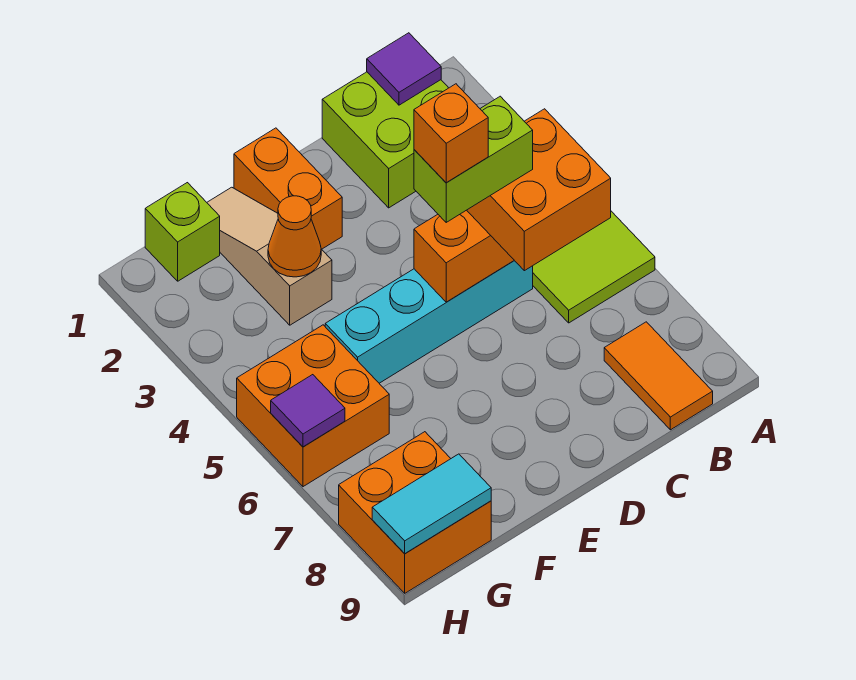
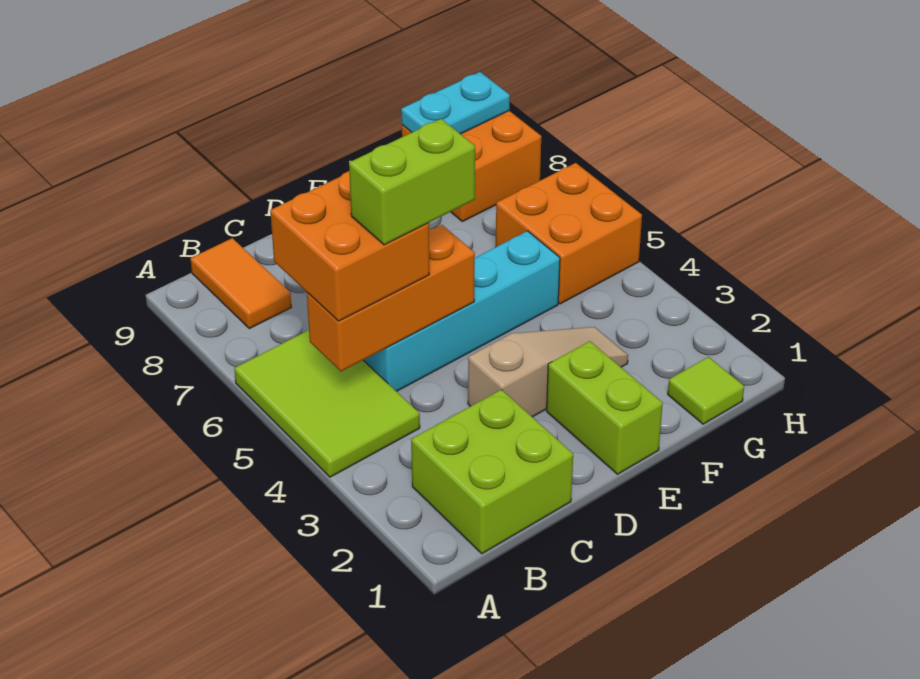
purple 1x1 tile [367,33,441,105] -> none
orange 1x1 brick [414,84,488,183] -> none
orange 1x2 brick [234,128,342,249] -> lime 1x2 brick [547,341,663,474]
tan 1x3 slope [207,187,332,325] -> tan 1x3 slope turned to [468,327,628,417]
orange 1x1 cone [268,196,321,277] -> none
lime 1x1 brick [145,183,220,281] -> lime 1x1 tile [668,357,744,424]
cyan 1x2 tile [372,454,491,554] -> cyan 1x2 plate [401,72,510,134]
purple 1x1 tile [271,375,345,447] -> none

